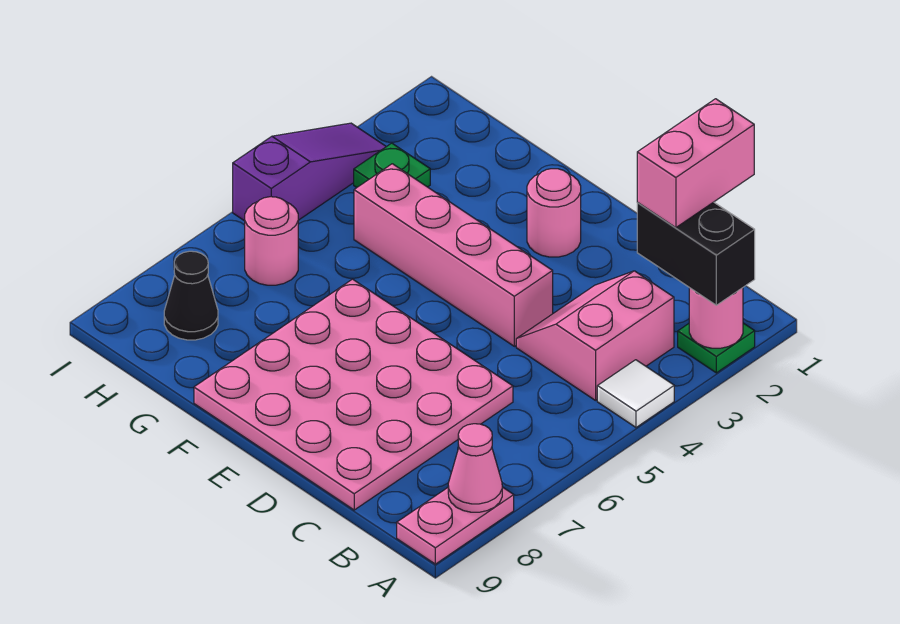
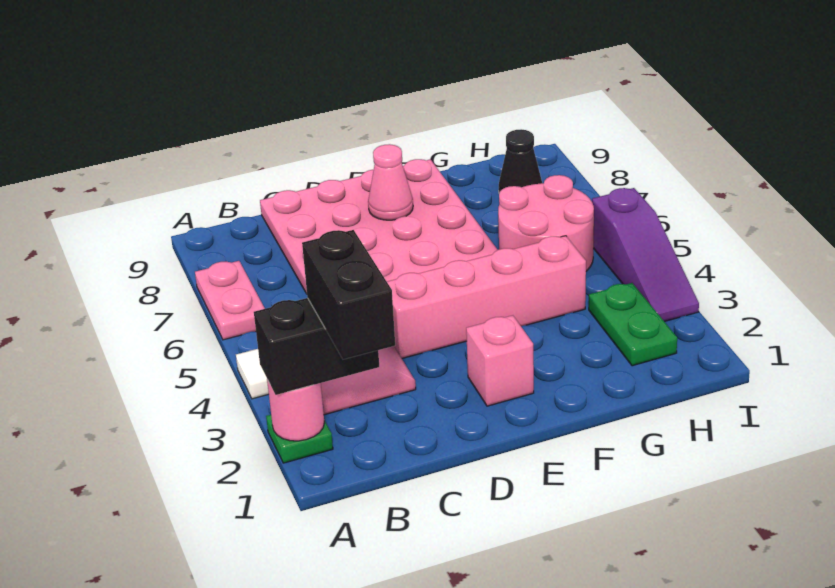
pink 1x2 plate [397,487,514,564] -> pink 1x2 plate moved to [195,261,265,340]
pink 1x1 cone [448,424,502,512] -> pink 1x1 cone moved to [368,144,413,220]
pink 1x2 brick [637,99,754,228] -> black 1x2 brick [302,230,395,359]
pink 1x1 round brick [527,169,581,257] -> pink 1x1 brick [466,315,534,406]
green 1x1 plate [354,143,430,187] -> green 1x2 plate [589,283,677,366]
pink 1x1 round brick [245,197,298,285] -> pink 2x2 round brick [498,175,594,271]

